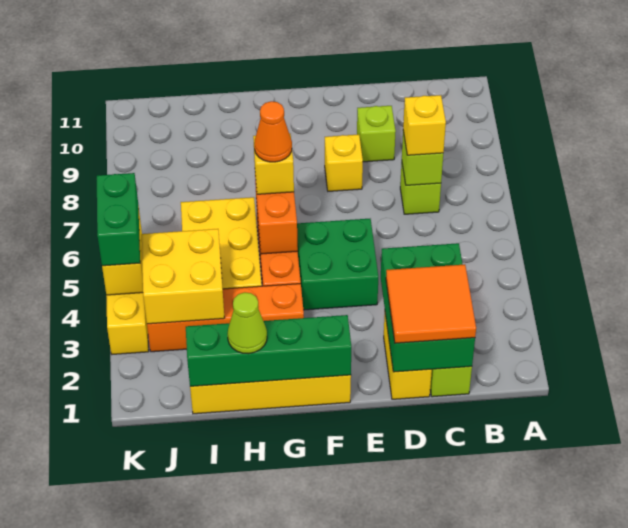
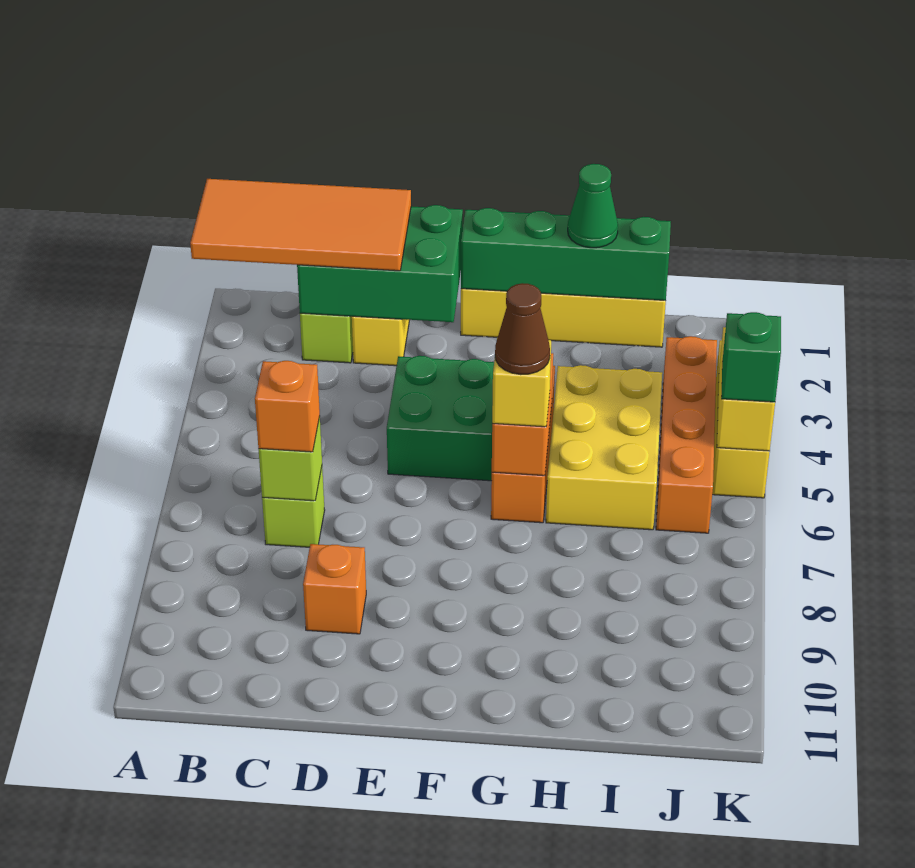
green 2x3 brick [381,243,475,372] -> green 2x3 brick turned to [297,205,463,322]
orange 2x2 tile [386,264,476,343] -> orange 2x4 tile [190,179,411,271]
yellow 1x1 brick [403,95,446,155] -> orange 1x1 brick [255,361,320,452]
lime 1x1 brick [357,106,396,162] -> orange 1x1 brick [303,544,366,634]
yellow 1x1 brick [325,134,363,191] -> none
orange 1x4 brick [147,284,304,352] -> orange 1x4 brick turned to [656,336,717,533]
orange 1x1 cone [254,101,292,162] -> brown 1x1 cone [495,283,550,375]
lime 1x1 cone [227,292,267,354] -> green 1x1 cone [568,164,618,248]
yellow 2x2 brick [141,229,224,324] -> none
green 1x2 brick [97,173,140,266] -> green 1x1 brick [721,312,781,402]

